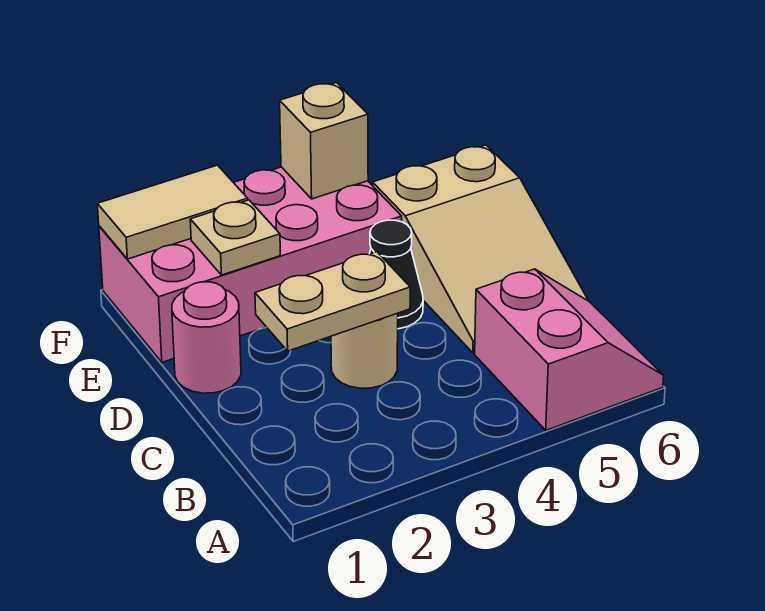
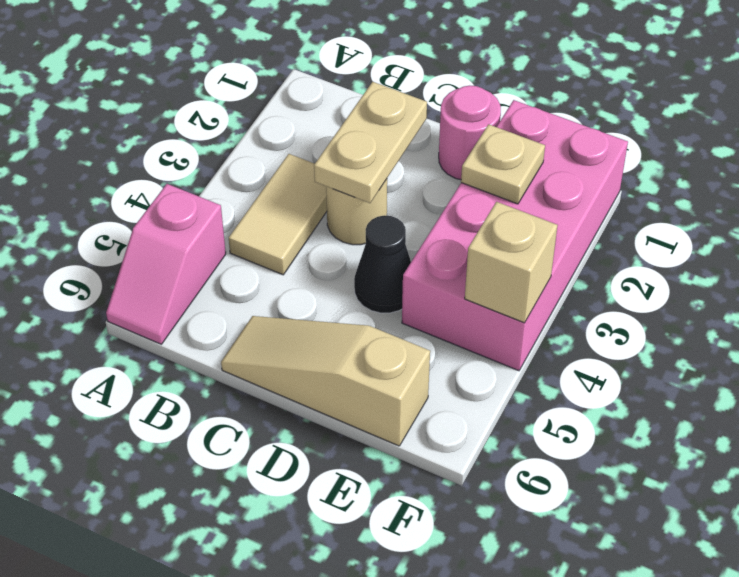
pink 2x2 slope [475,269,664,430] -> pink 1x2 slope [106,184,226,344]
tan 2x3 slope [373,145,588,353] -> tan 1x3 slope [221,316,430,446]
tan 1x2 tile [97,165,248,259] -> tan 1x2 tile moved to [229,154,327,275]

